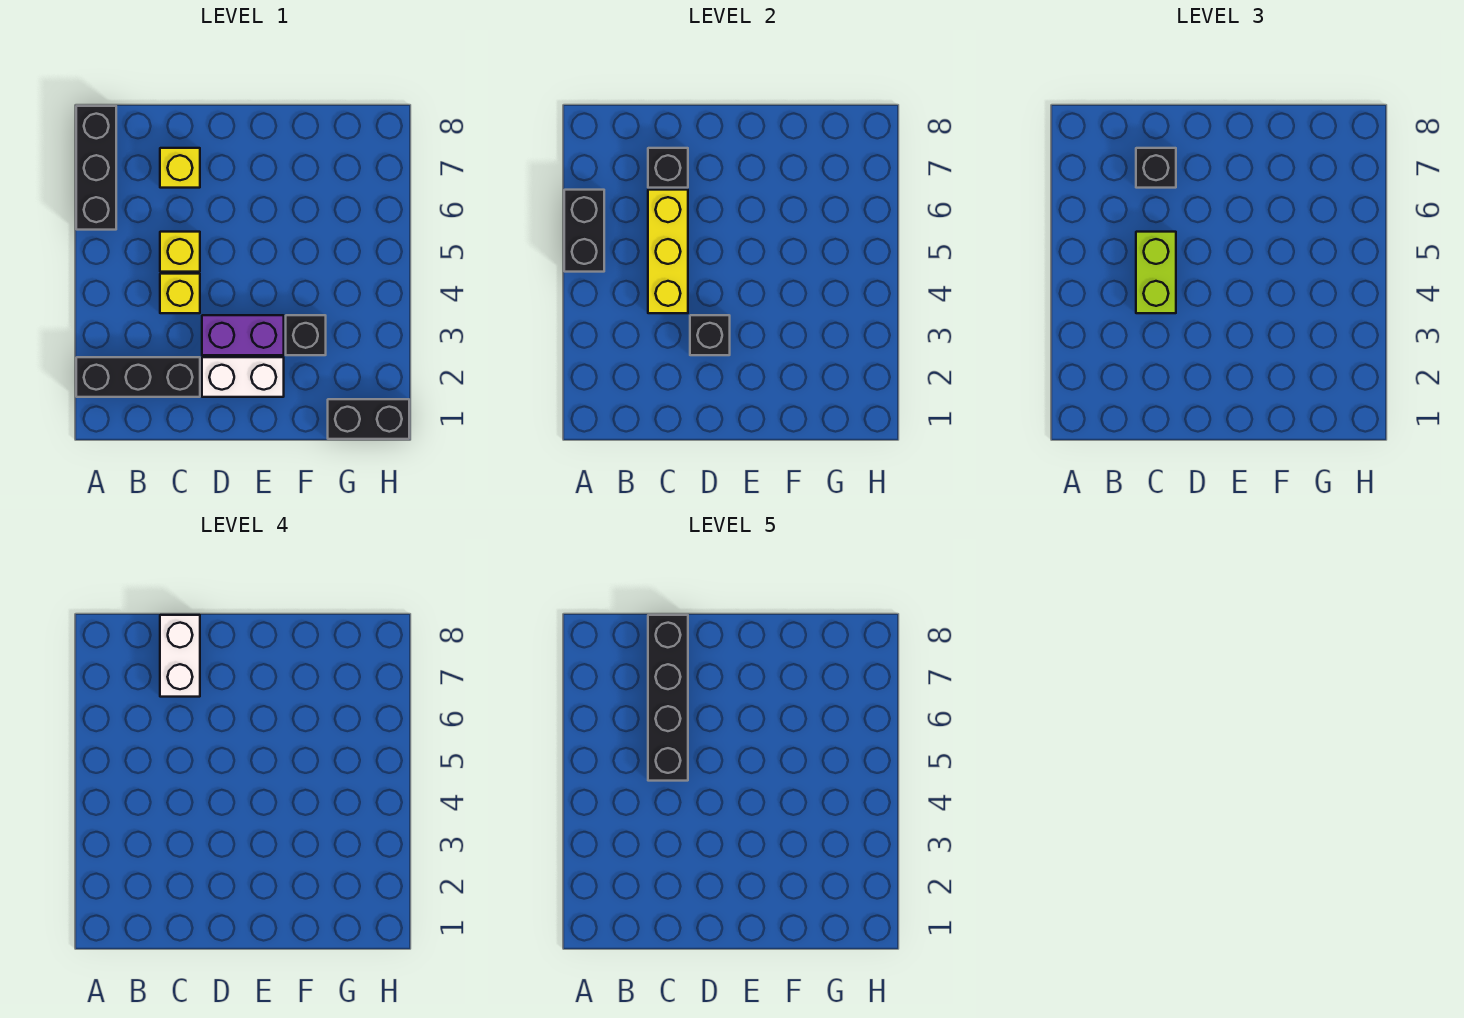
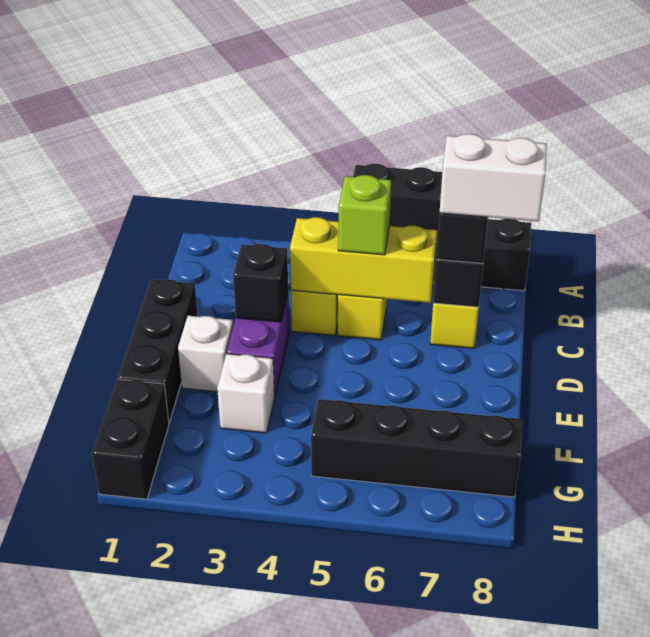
black 1x3 brick [76,357,200,397] -> black 1x3 brick moved to [118,279,198,423]
lime 1x2 brick [1136,232,1176,313] -> lime 1x1 brick [338,175,391,255]
black 1x4 brick [648,615,688,781] -> black 1x4 brick moved to [311,399,522,497]
white 1x2 brick [202,357,284,397] -> white 1x1 brick [178,316,233,392]
black 1x1 brick [286,315,326,355] -> white 1x1 brick [217,354,274,433]

